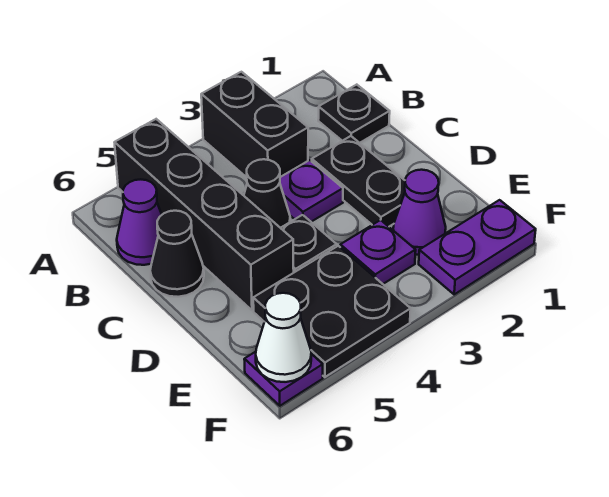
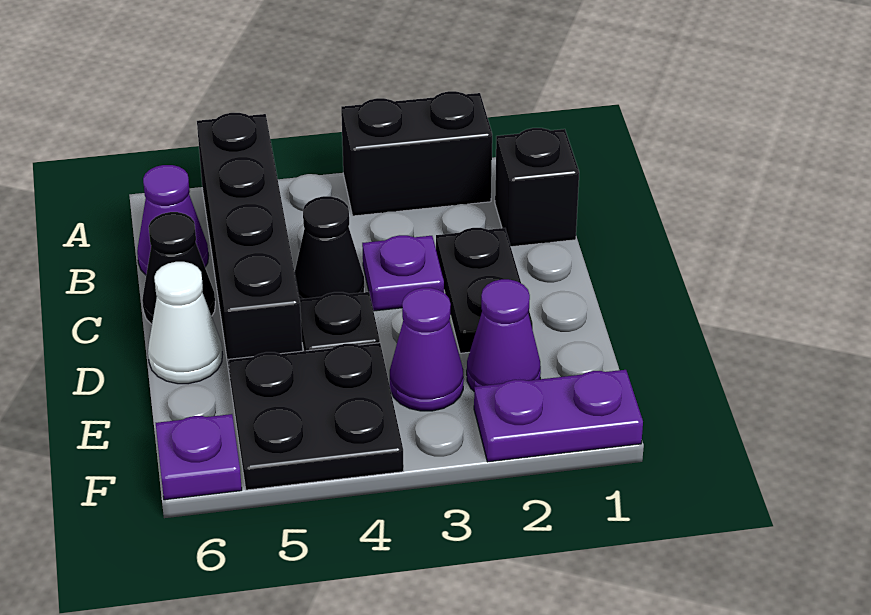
black 1x2 brick [201,72,308,177] -> black 1x2 brick turned to [341,91,492,216]
black 1x1 plate [318,85,390,143] -> black 1x1 brick [495,128,579,247]
purple 1x1 plate [340,220,416,284] -> purple 1x1 cone [390,288,464,411]
white 1x1 cone [256,293,311,382] -> white 1x1 cone moved to [148,262,222,384]

